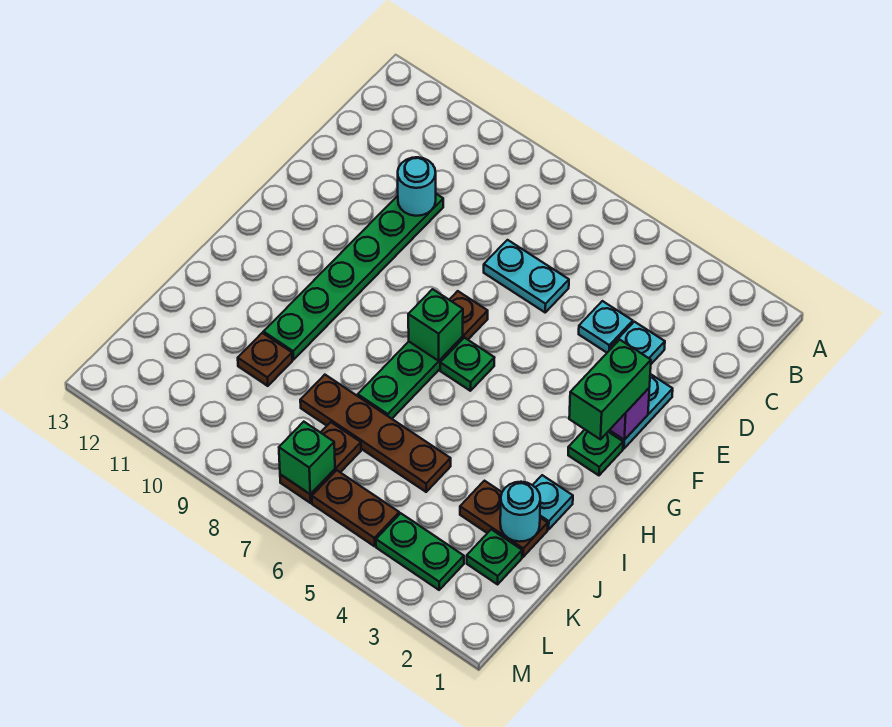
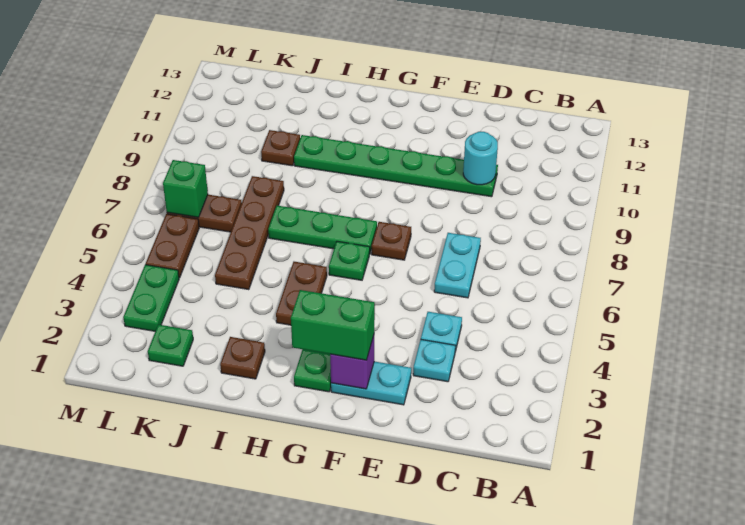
green 1x1 brick [408,289,463,361] -> none
cyan 1x1 plate [533,475,573,530] -> brown 1x1 plate [220,337,265,379]
brown 1x2 plate [460,481,548,557] -> brown 1x2 plate moved to [276,262,327,325]
cyan 1x1 round brick [500,482,540,542] -> none

